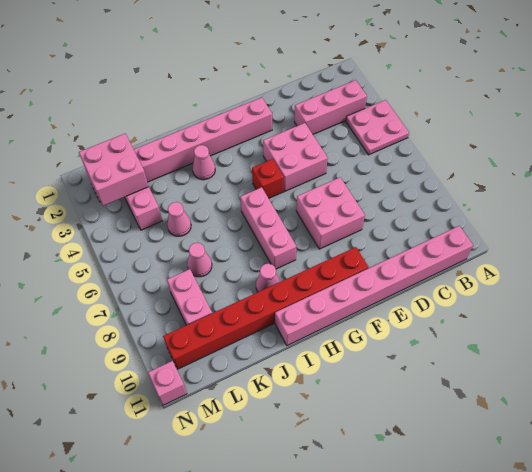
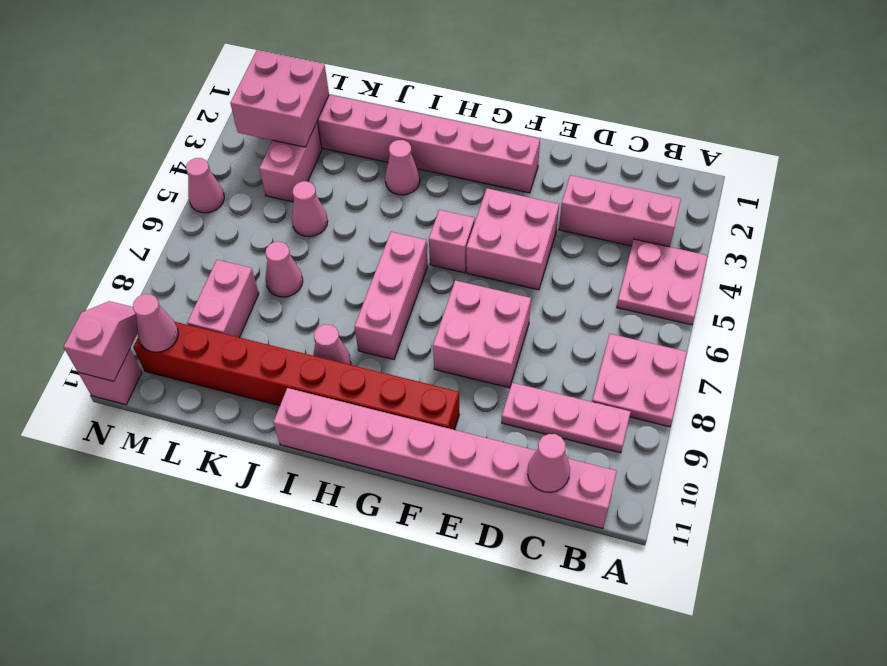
none -> pink 2x2 plate [592,334,687,427]
none -> pink 1x3 plate [502,383,631,453]
none -> pink 1x1 cone [528,434,570,492]
red 1x1 brick [252,159,284,198] -> pink 1x1 brick [429,210,475,273]
none -> pink 1x1 cone [133,294,178,352]
none -> pink 1x1 cone [186,158,224,213]
none -> pink 1x2 slope [64,301,137,381]

